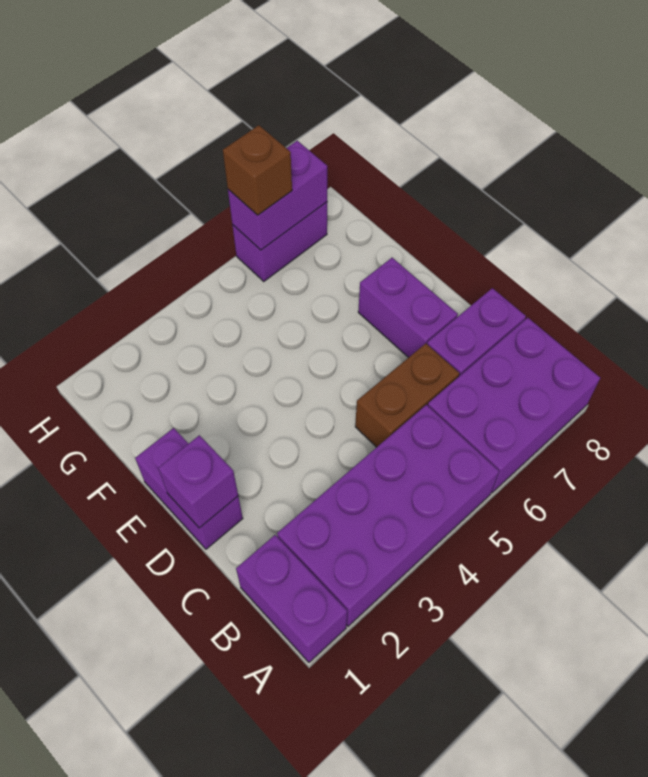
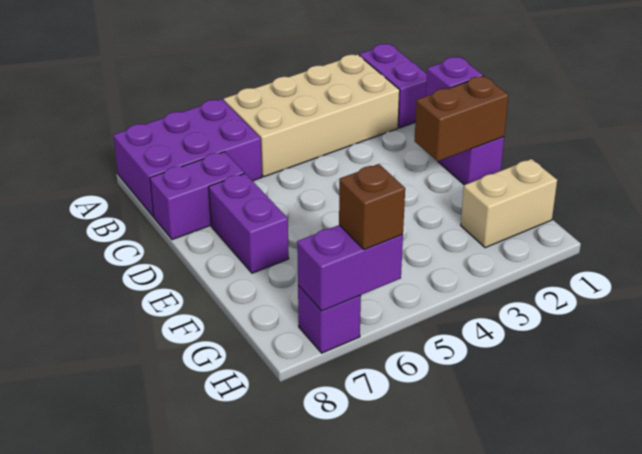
purple 2x4 brick [277,405,499,626] -> tan 2x4 brick [224,54,400,177]
brown 1x2 brick [355,343,460,447] -> brown 1x2 brick moved to [415,76,509,161]
none -> tan 1x2 brick [461,159,557,248]
purple 1x2 brick [232,202,327,281] -> purple 1x1 brick [298,285,361,353]

